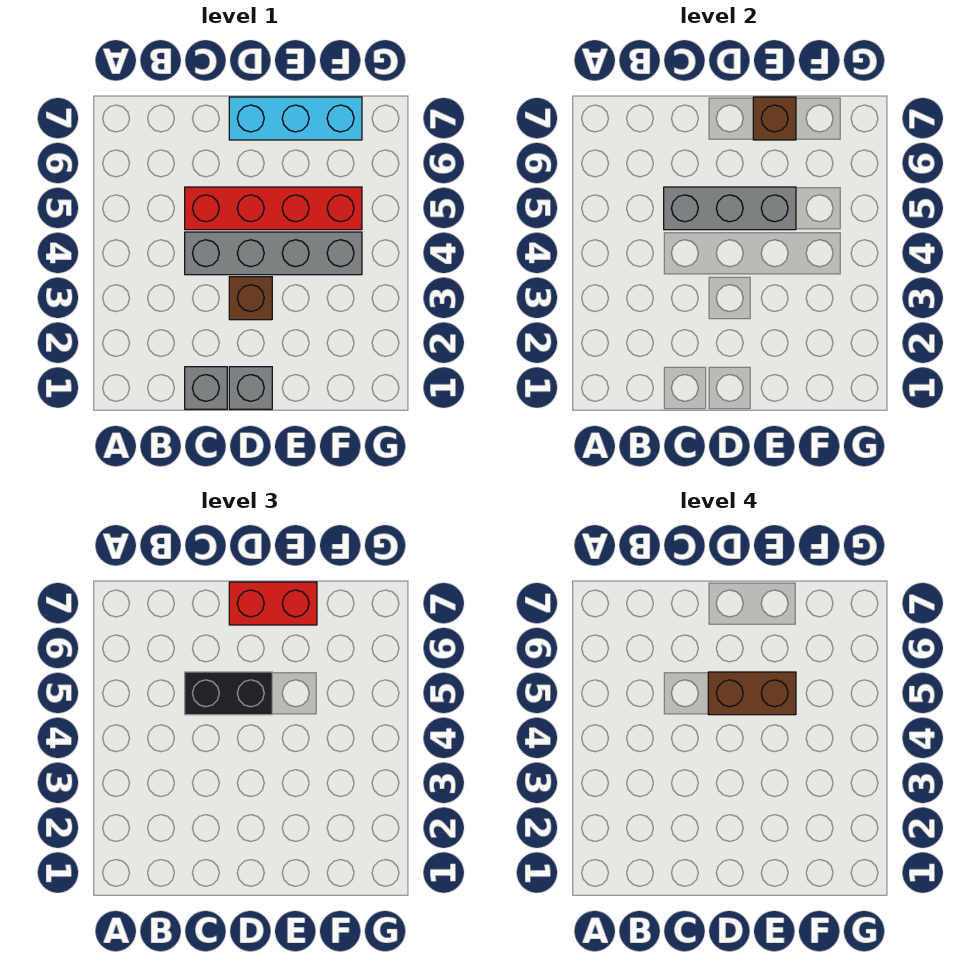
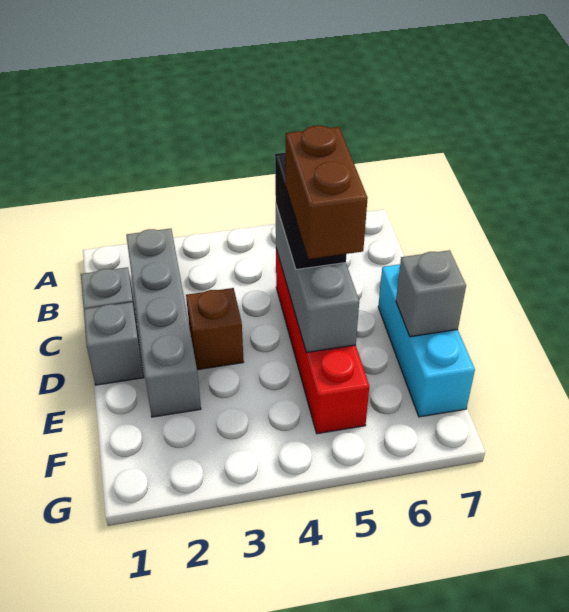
grey 1x4 brick [185,232,362,275] -> grey 1x4 brick moved to [126,228,201,417]
red 1x2 brick [229,582,317,625] -> none
brown 1x1 brick [753,97,796,140] -> grey 1x1 brick [396,250,466,337]

